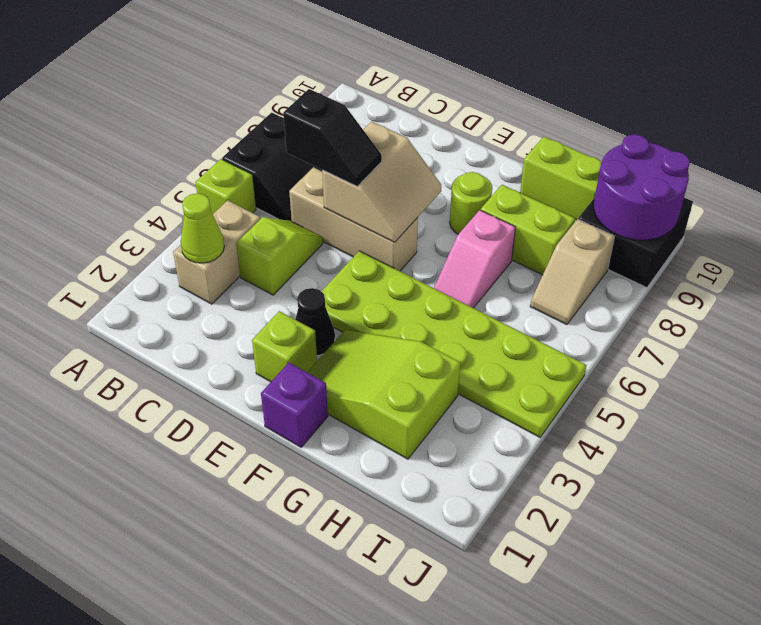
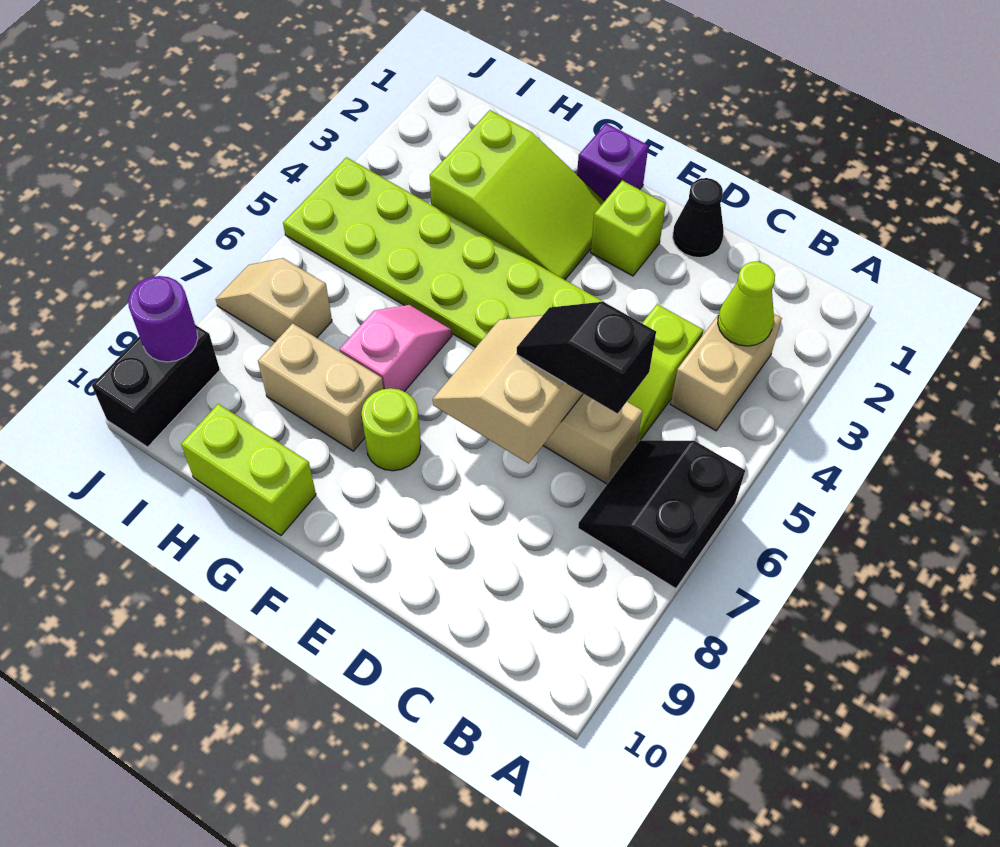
lime 1x1 brick [195,159,256,214] -> none
black 1x1 cone [295,288,335,356] -> black 1x1 cone moved to [673,178,724,258]
lime 1x2 brick [481,185,575,275] -> tan 1x2 brick [258,323,383,451]
tan 1x2 slope [530,219,614,325] -> tan 1x2 slope turned to [216,258,332,342]
black 2x2 brick [578,198,693,288] -> black 1x2 brick [92,325,220,447]
purple 2x2 round brick [594,134,690,240] -> purple 1x1 round brick [128,276,198,362]

